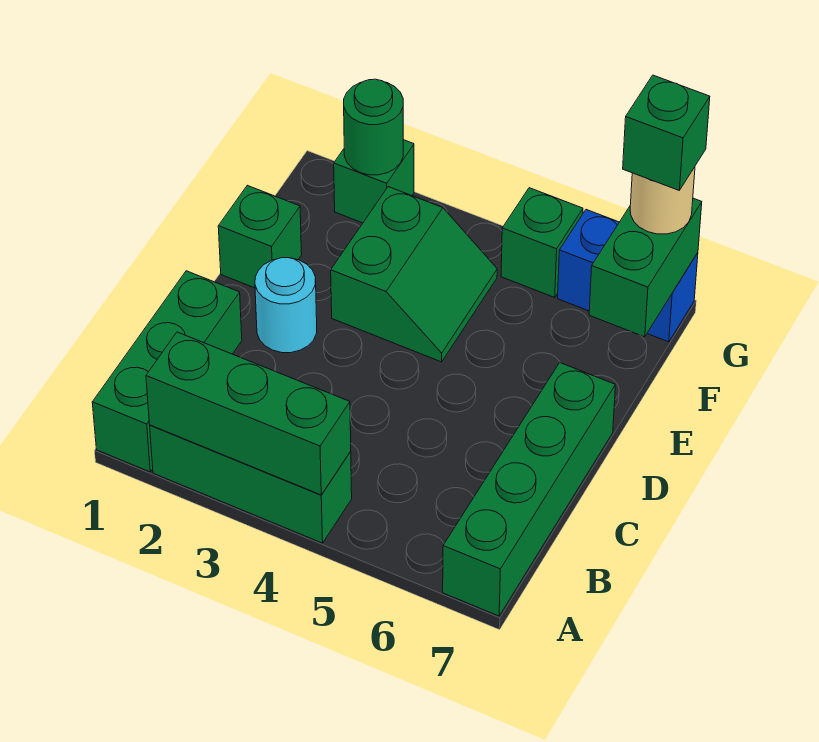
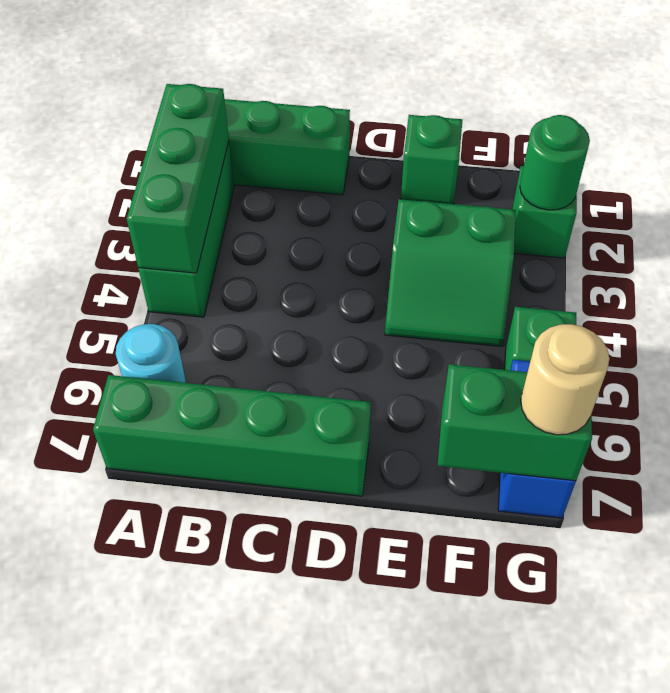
cyan 1x1 round brick [255,258,317,353] -> cyan 1x1 round brick moved to [116,324,186,383]
green 1x1 brick [623,75,710,190] -> none

